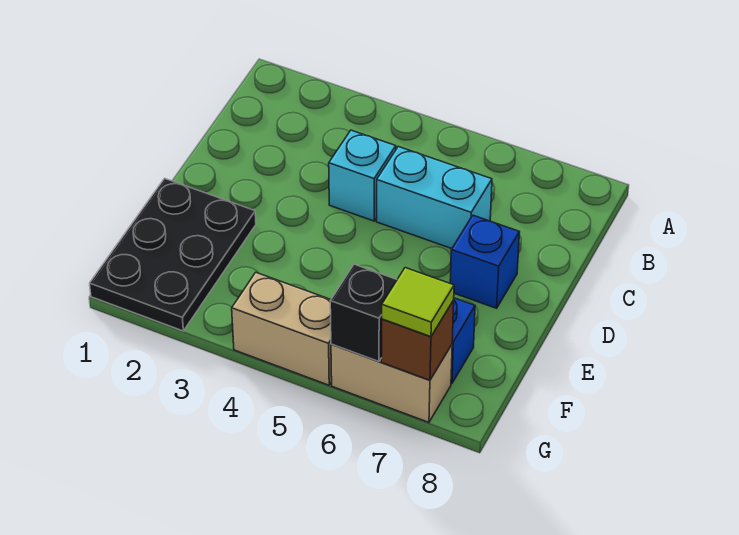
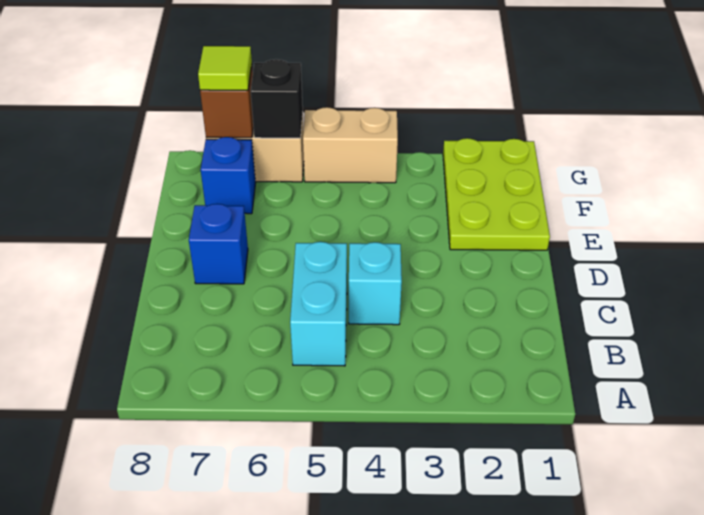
cyan 1x2 brick [376,147,492,249] -> cyan 1x2 brick turned to [290,242,347,366]
black 2x3 plate [90,178,256,331] -> lime 2x3 plate [443,138,550,250]

